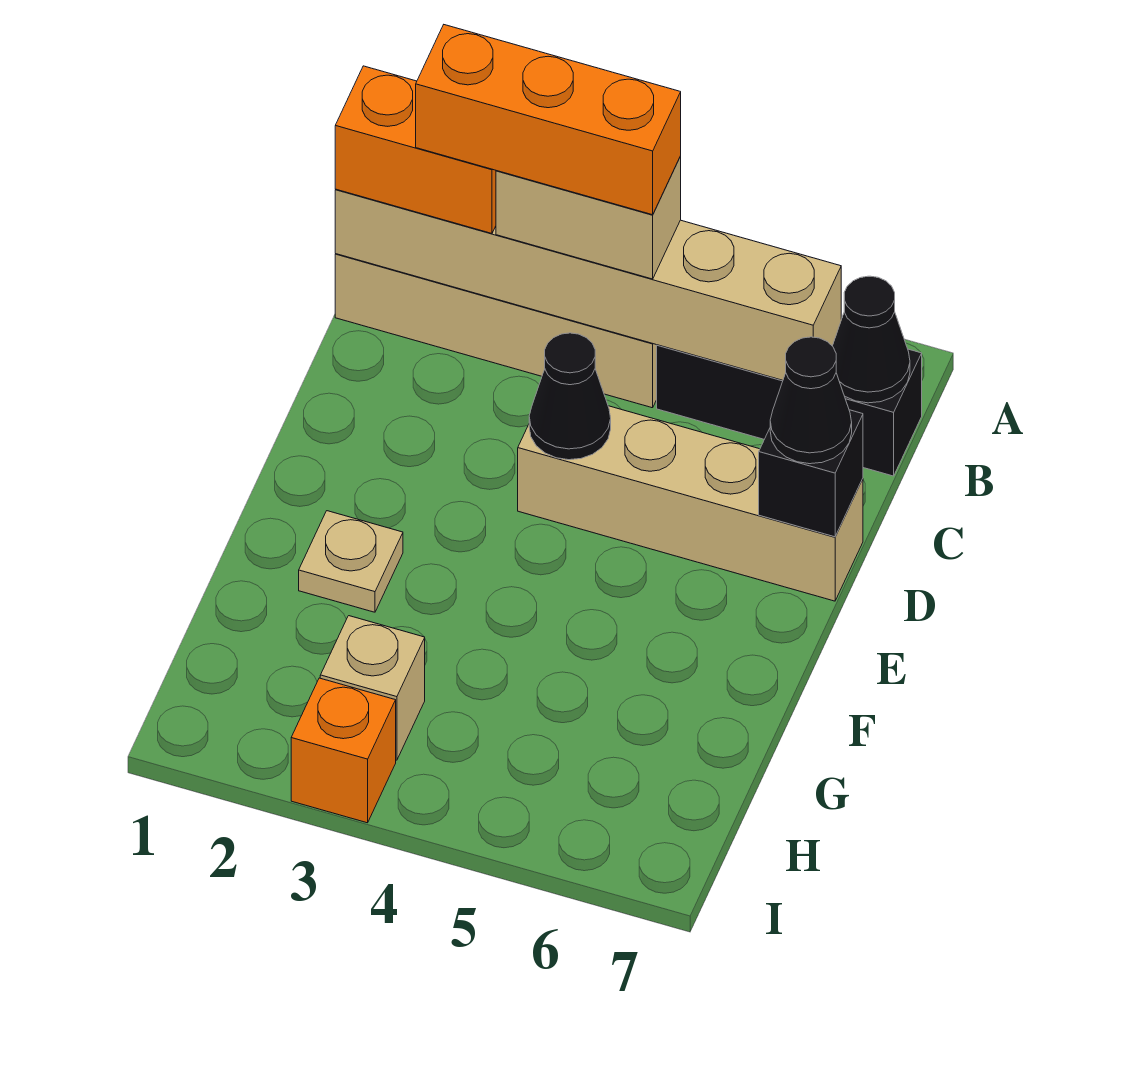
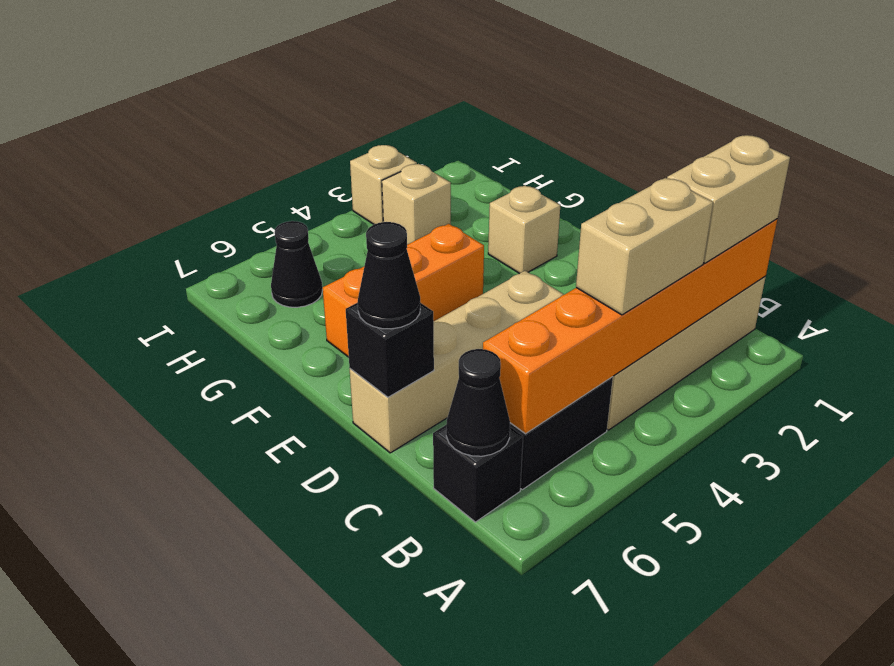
tan 1x6 brick [335,189,841,380] -> orange 1x6 brick [483,219,777,434]
orange 1x2 brick [335,66,496,233] -> tan 1x2 brick [667,135,790,263]
orange 1x3 brick [416,25,681,215] -> orange 1x3 brick moved to [323,224,484,357]
black 1x1 cone [529,333,611,460] -> black 1x1 cone moved to [271,221,323,307]
tan 1x1 plate [299,511,403,612] -> tan 1x1 brick [488,185,560,274]
orange 1x1 brick [291,678,396,823] -> tan 1x1 brick [350,145,417,224]

